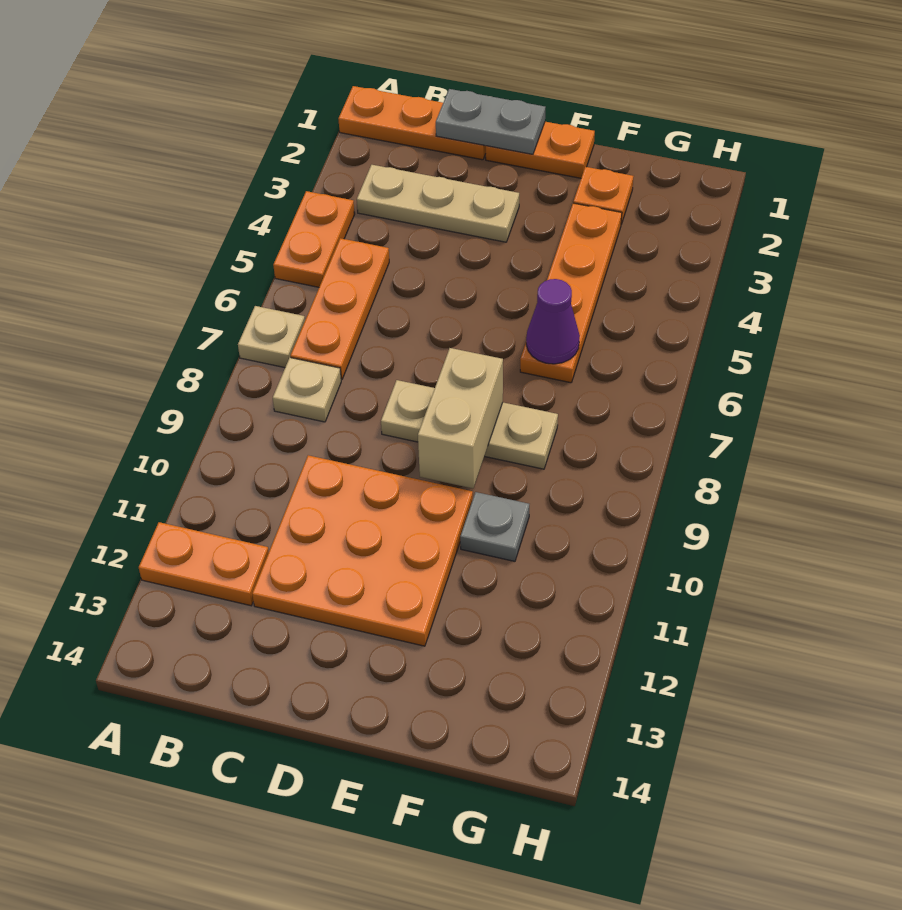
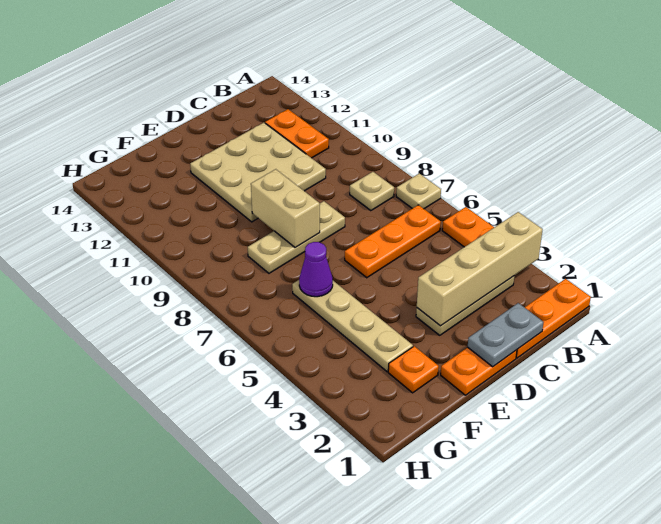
none -> tan 1x4 brick [417,212,543,326]
orange 1x2 plate [139,522,269,606] -> orange 1x2 plate turned to [265,109,329,158]
orange 1x3 plate [291,238,389,380] -> orange 1x3 plate turned to [345,205,441,278]
orange 3x3 plate [252,455,473,646] -> tan 3x3 plate [190,123,326,222]
orange 1x4 plate [520,203,622,383] -> tan 1x4 plate [292,280,413,372]
grey 1x1 plate [460,492,529,561] -> none

